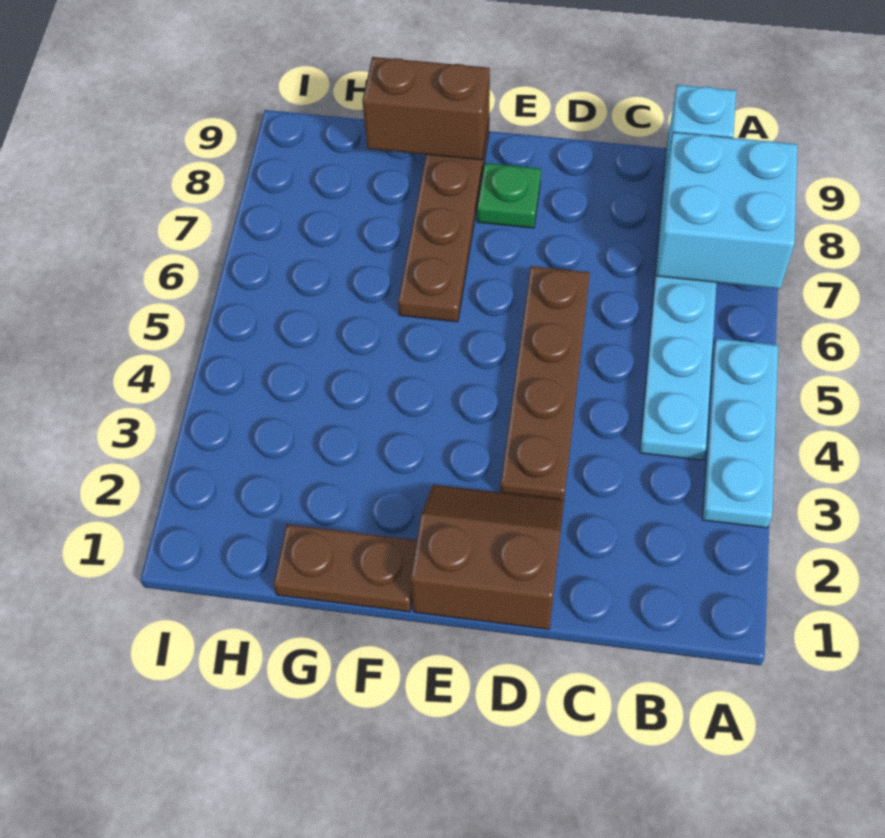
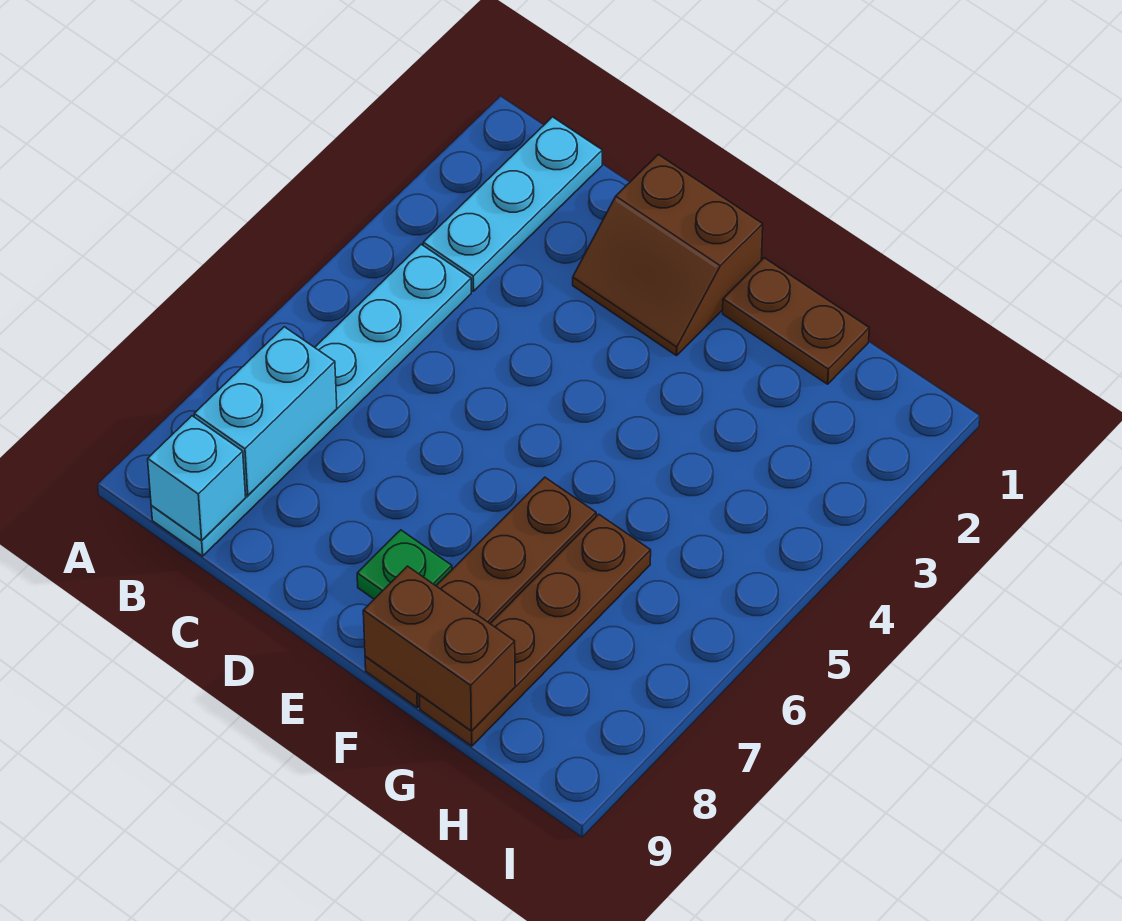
cyan 1x3 plate [703,338,778,528] -> cyan 1x3 plate moved to [423,117,602,291]
cyan 2x2 brick [656,132,798,289] -> cyan 1x2 brick [194,327,337,495]
brown 1x4 plate [500,266,590,500] -> brown 1x4 plate moved to [419,514,651,746]

